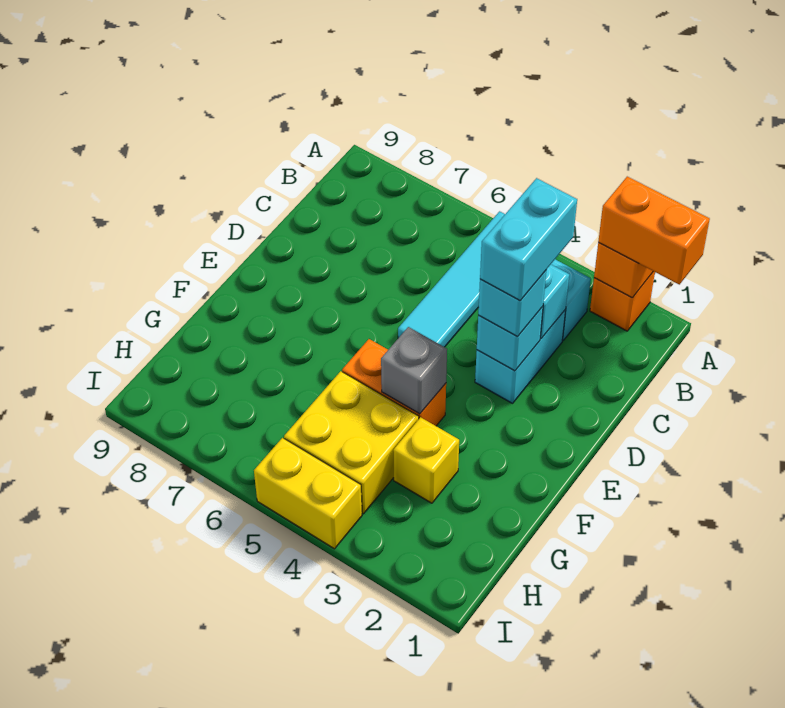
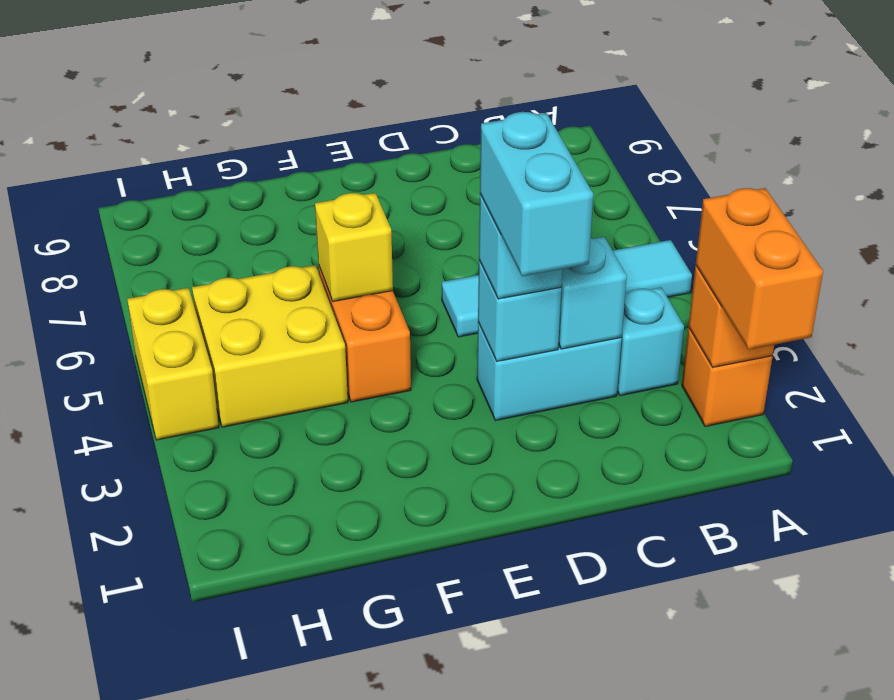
cyan 1x2 brick [480,178,577,301] -> cyan 1x2 brick turned to [480,112,593,276]
grey 1x1 brick [381,327,447,414] -> none
yellow 1x1 brick [393,417,459,503] -> yellow 1x1 brick moved to [315,193,393,302]

